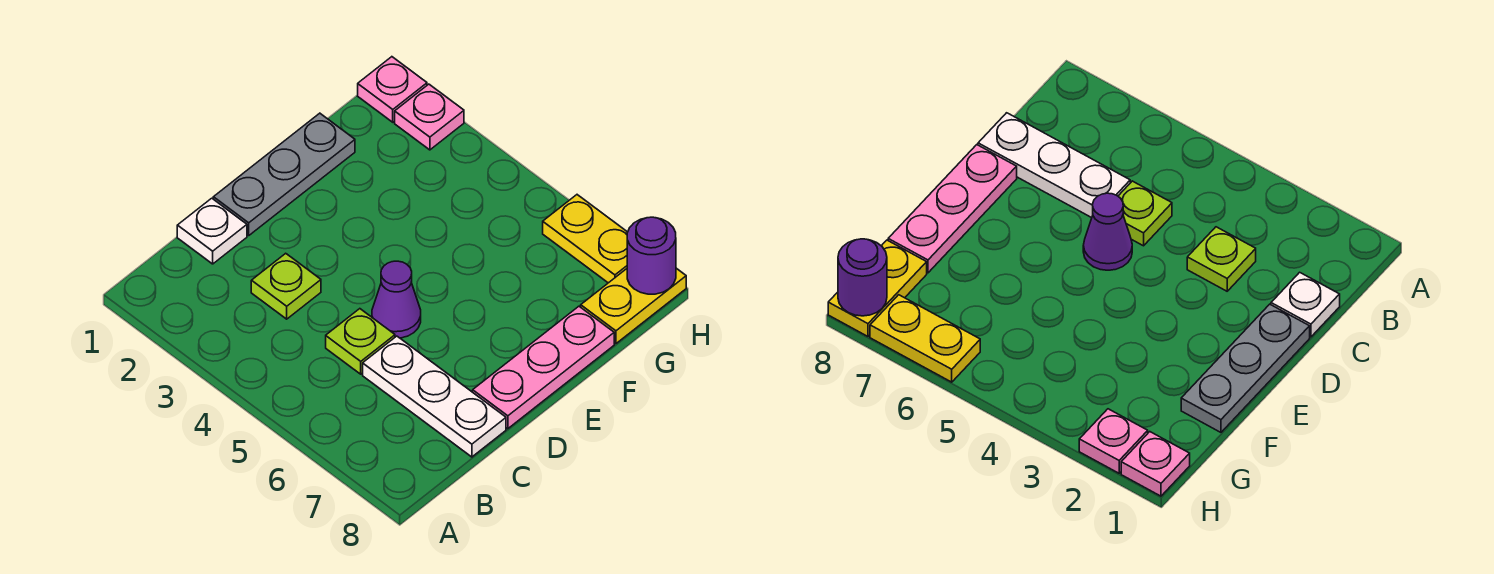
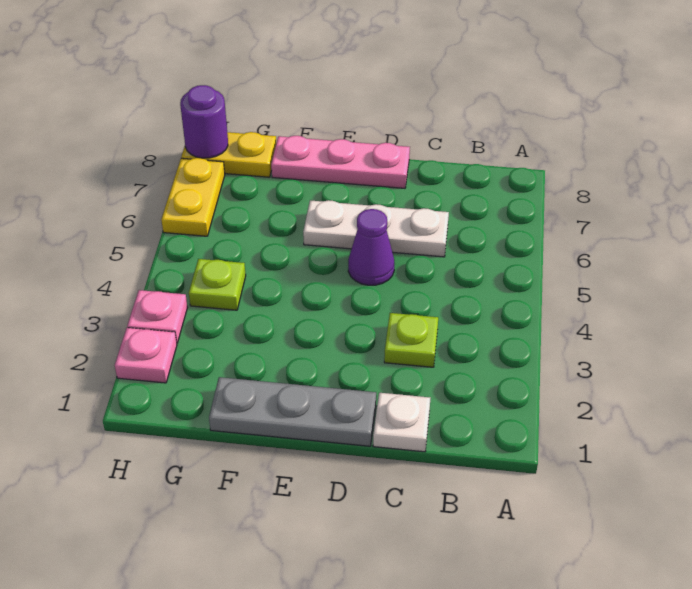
lime 1x1 plate [326,309,395,374] -> lime 1x1 plate moved to [189,259,246,310]
white 1x3 plate [363,336,506,457] -> white 1x3 plate turned to [303,200,449,257]
pink 1x1 plate [358,57,427,122] -> pink 1x1 plate moved to [127,290,187,343]

